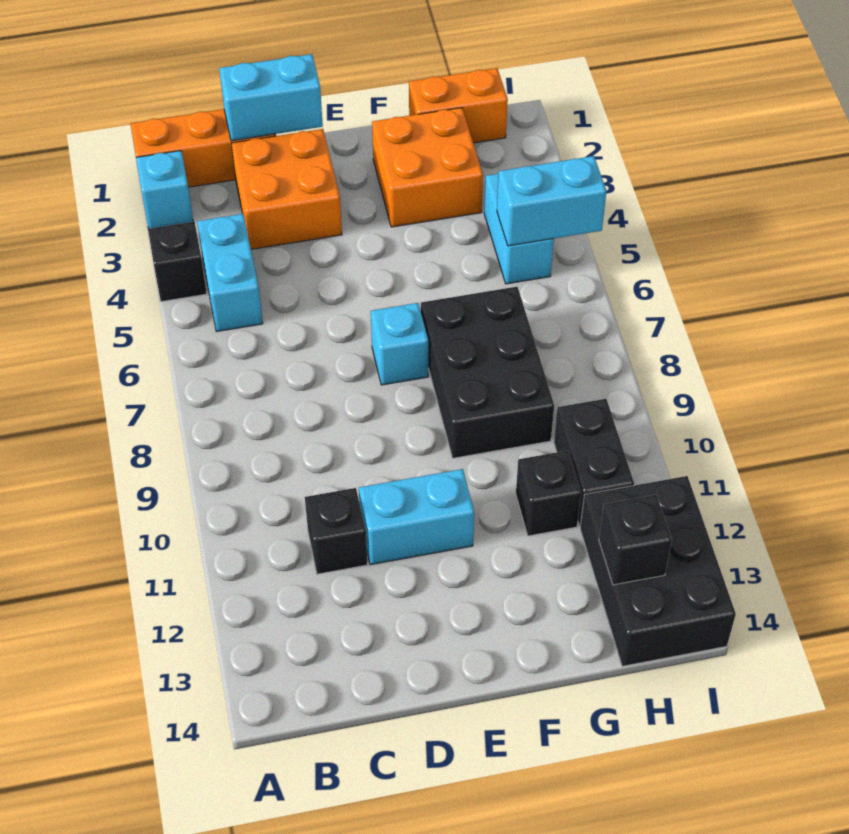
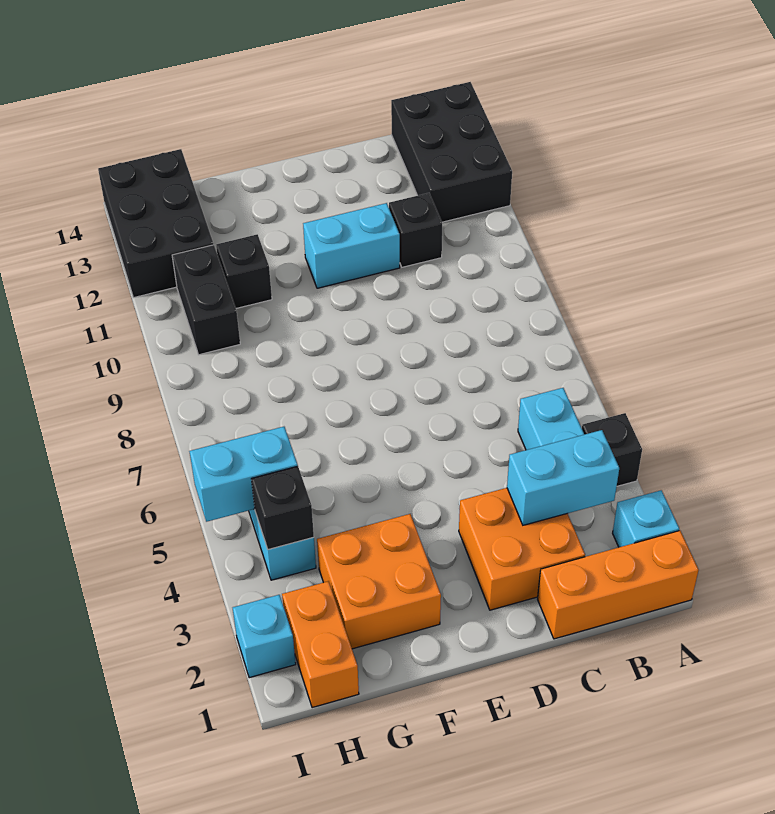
cyan 1x2 brick [219,54,323,141] -> cyan 1x2 brick moved to [507,430,619,525]
cyan 1x1 brick [371,303,428,385] -> cyan 1x1 brick moved to [233,595,296,678]
black 2x3 brick [421,287,554,458] -> black 2x3 brick moved to [391,82,512,222]
orange 1x2 brick [409,68,508,143] -> orange 1x2 brick turned to [282,581,359,708]
black 1x1 brick [599,495,672,585] -> black 1x1 brick moved to [252,466,314,550]

